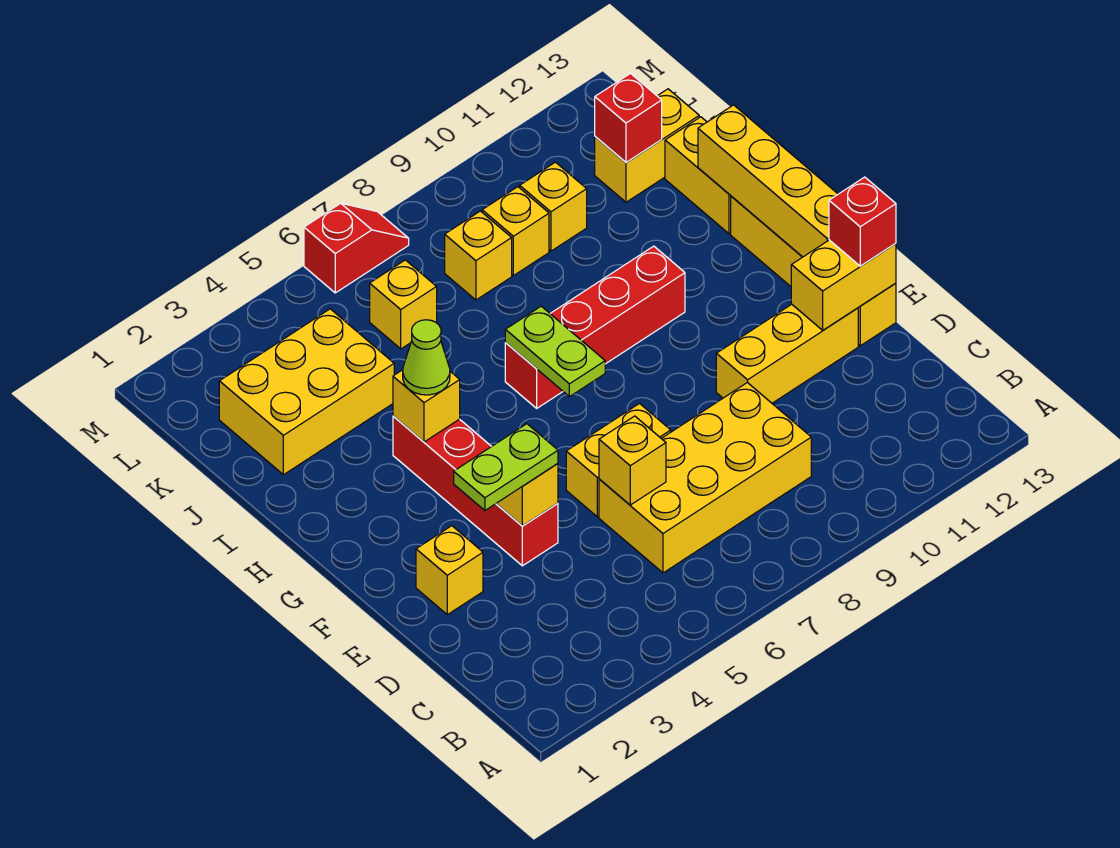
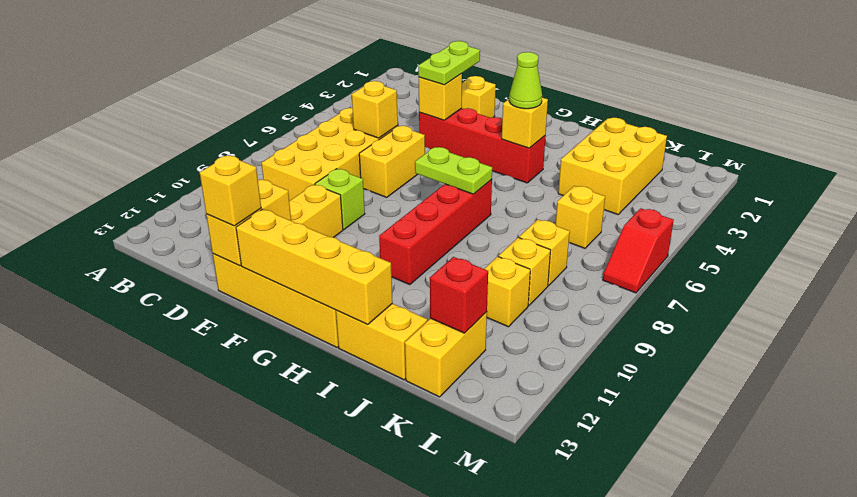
none -> lime 1x1 brick [315,169,365,230]
red 1x1 brick [829,177,896,266] -> yellow 1x1 brick [200,156,261,226]

